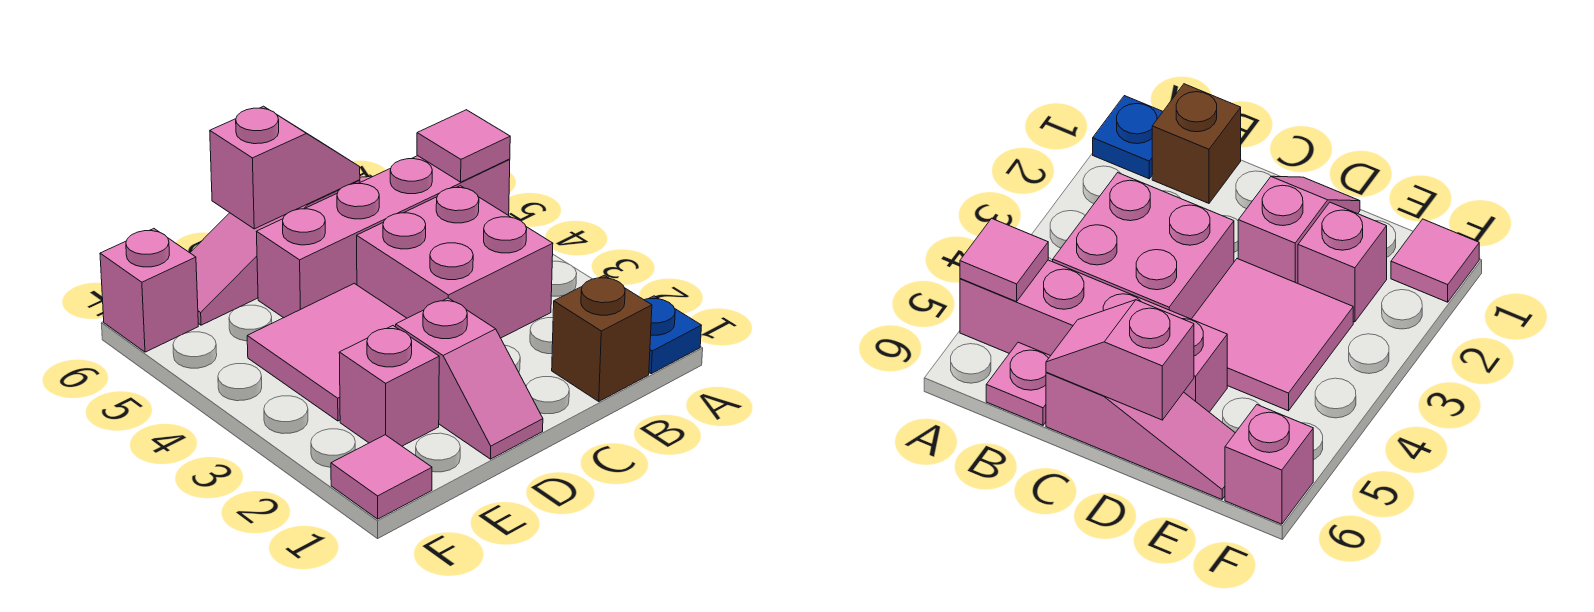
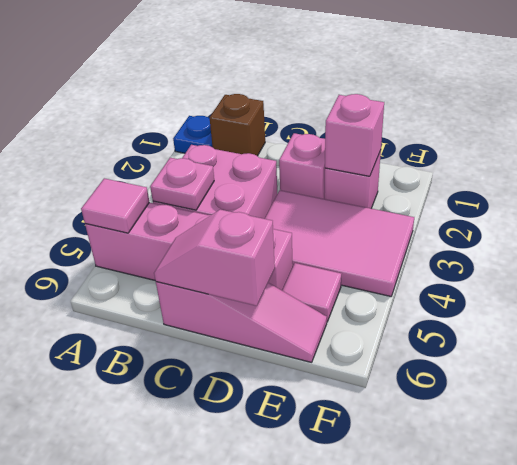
pink 1x1 plate [986,342,1050,425] -> pink 1x1 plate moved to [150,158,214,210]
pink 2x2 tile [247,283,407,421] -> pink 2x3 tile [265,190,414,296]
pink 1x1 tile [331,435,432,519] -> pink 1x1 tile moved to [282,263,341,322]
pink 1x1 brick [100,229,198,352] -> pink 1x1 brick moved to [325,94,384,176]

